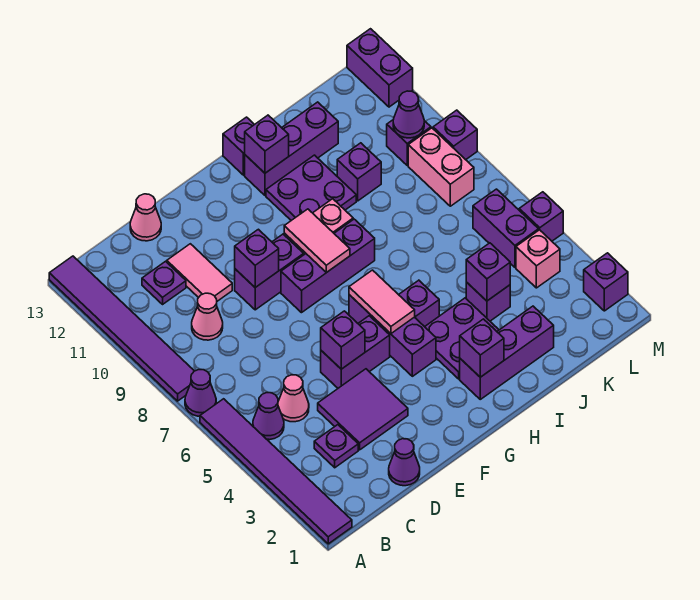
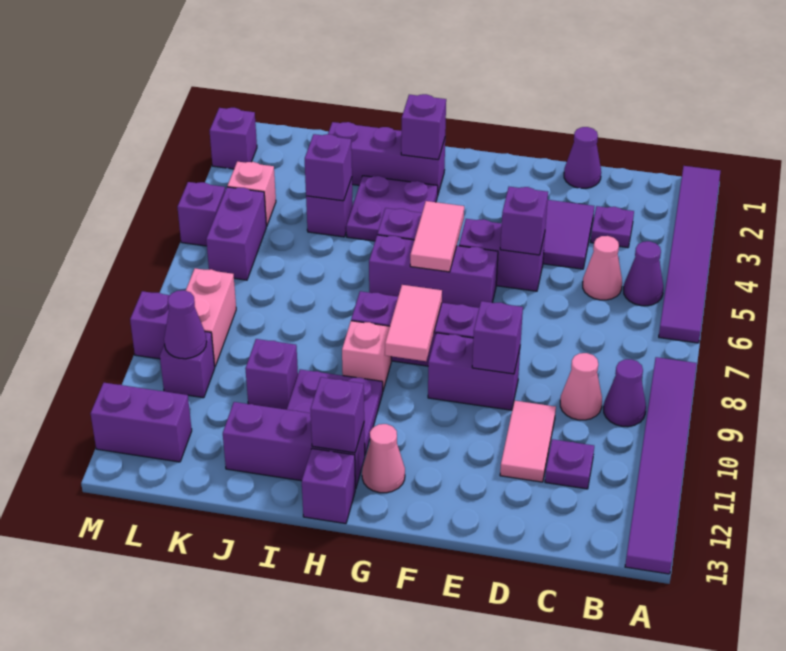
purple 1x1 cone [185,370,216,416] -> purple 1x1 cone moved to [604,359,646,427]
pink 1x1 cone [130,194,161,241] -> pink 1x1 cone moved to [362,424,405,493]
purple 1x3 brick [349,295,436,376] -> purple 1x3 brick turned to [369,235,498,308]
purple 1x2 brick [347,29,413,107] -> purple 1x2 brick turned to [91,383,192,462]

